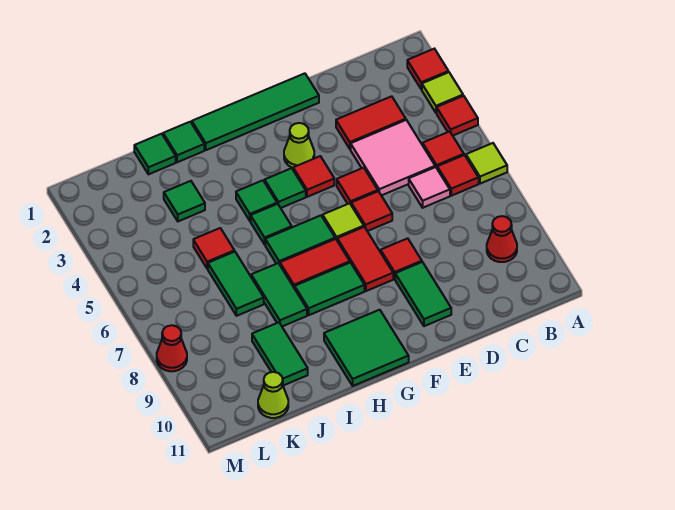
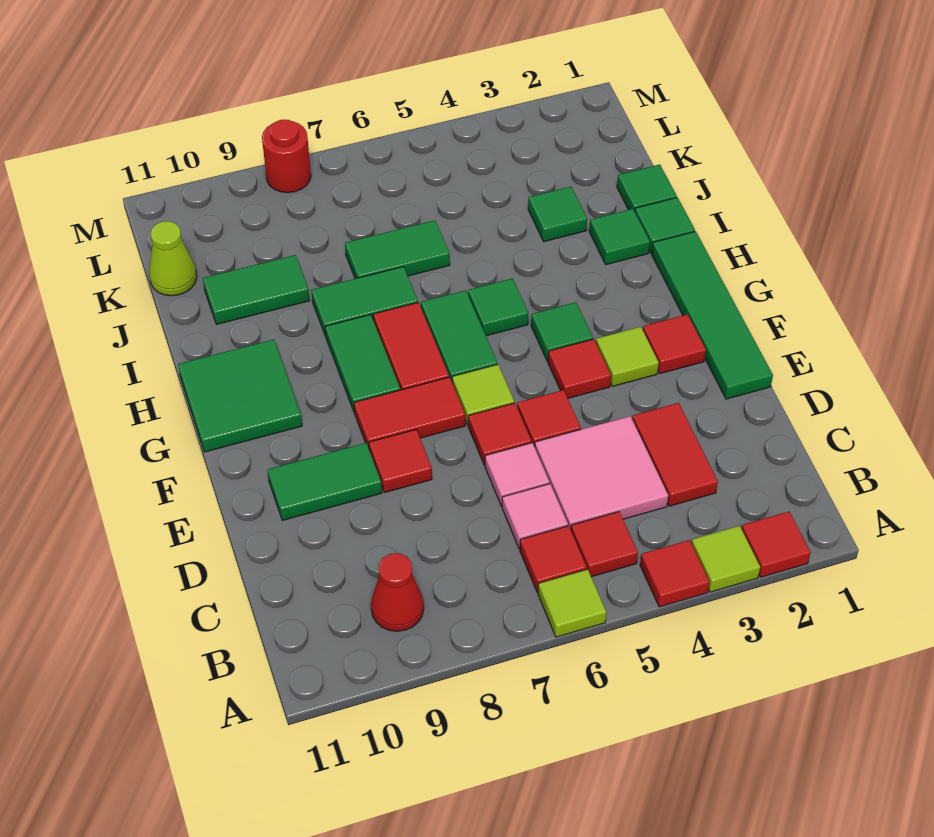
none -> pink 1x1 tile [485,443,549,506]
lime 1x1 cone [284,123,314,168] -> lime 1x1 tile [596,327,659,386]
green 1x1 tile [236,180,277,221] -> green 1x1 tile moved to [589,209,650,265]
red 1x1 tile [193,228,234,269] -> red 1x1 tile moved to [643,314,706,374]
red 1x1 cone [157,325,187,371] -> red 1x1 round brick [262,120,311,193]

